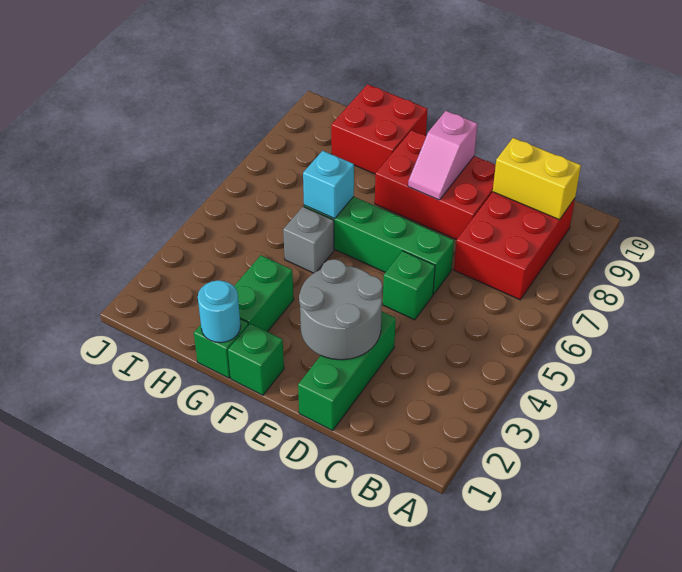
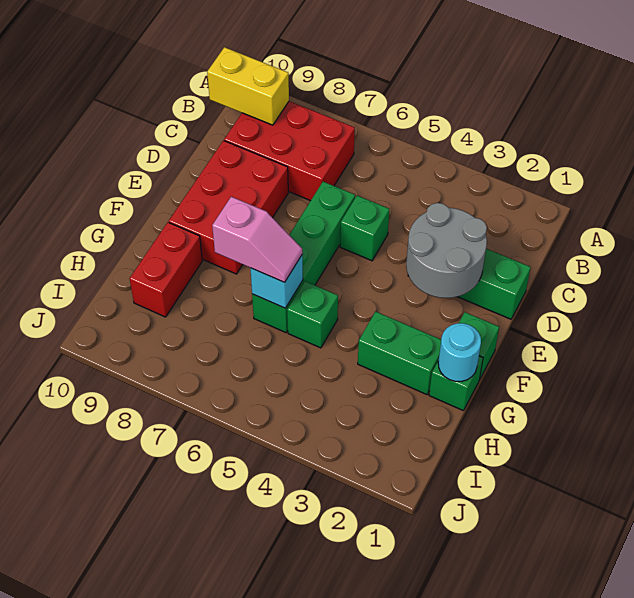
yellow 1x2 brick [493,138,581,220] -> yellow 1x2 brick turned to [207,47,289,125]
pink 1x2 slope [408,111,477,200] -> pink 1x2 slope moved to [212,197,303,282]
grey 1x1 brick [283,207,334,273] -> green 1x1 brick [287,281,338,348]
red 2x2 brick [331,84,428,174] -> red 1x2 brick [130,222,202,317]

